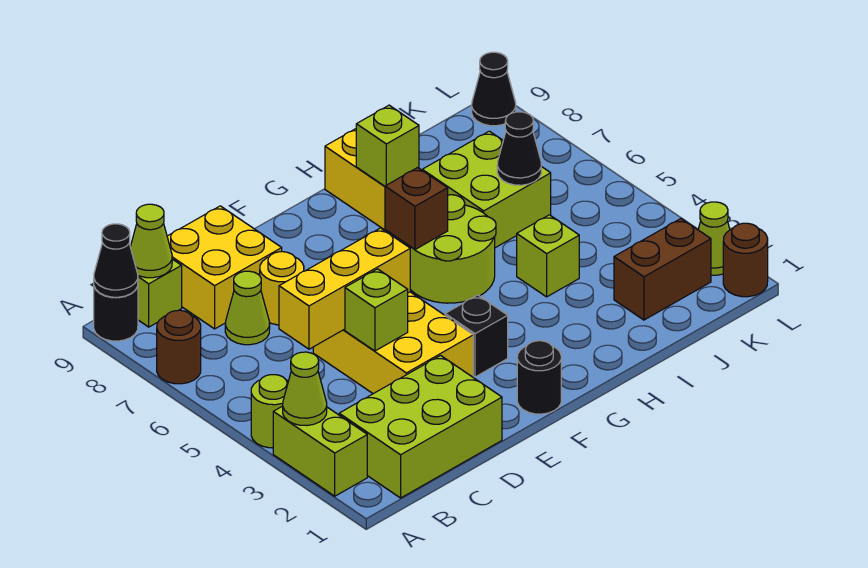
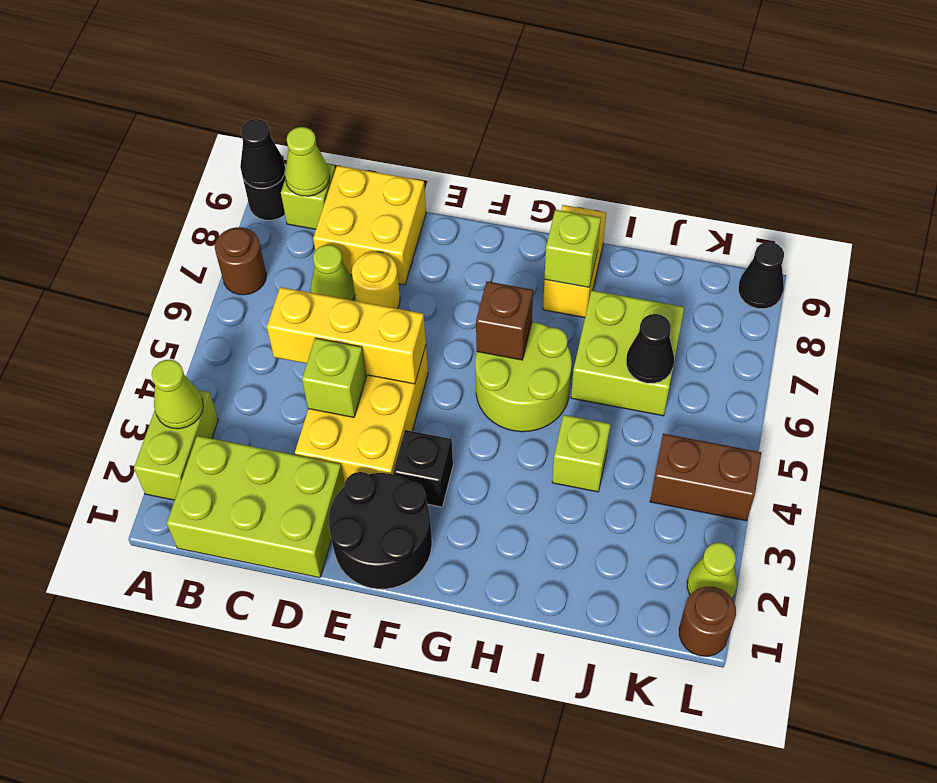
lime 1x1 round brick [251,375,288,448] -> none
black 1x1 round brick [517,341,561,414] -> black 2x2 round brick [329,472,432,589]
brown 1x2 brick [614,219,711,320] -> brown 1x2 brick moved to [650,434,761,521]

